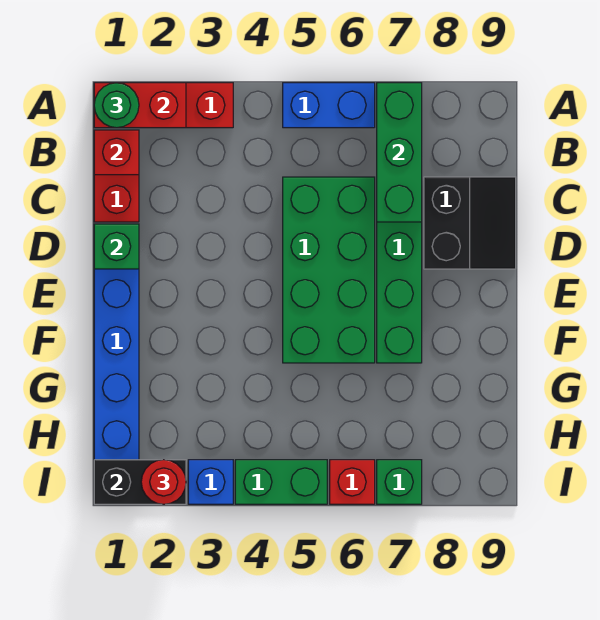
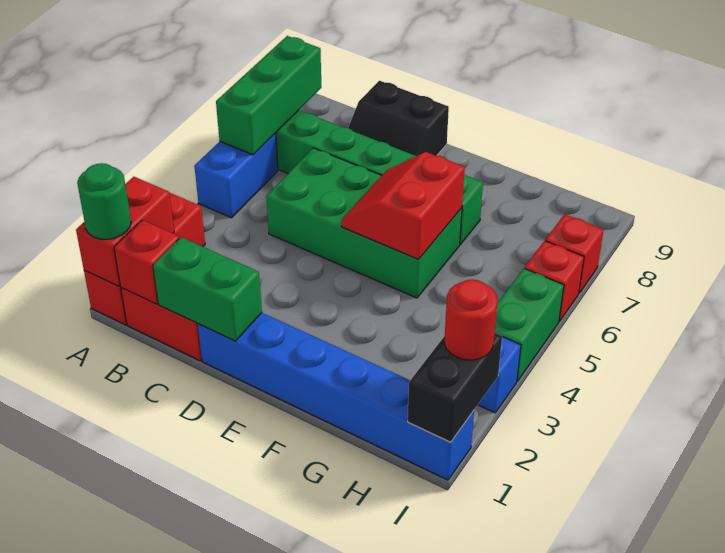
green 1x3 brick [377,83,422,222] -> green 1x3 brick turned to [216,36,321,155]
black 2x2 slope [424,177,516,269] -> black 2x2 slope turned to [348,81,449,156]
green 1x1 brick [94,224,139,269] -> green 1x2 brick [153,237,262,341]
none -> red 2x2 slope [342,152,465,259]
green 1x1 brick [377,460,422,504] -> red 1x1 brick [545,214,604,293]

